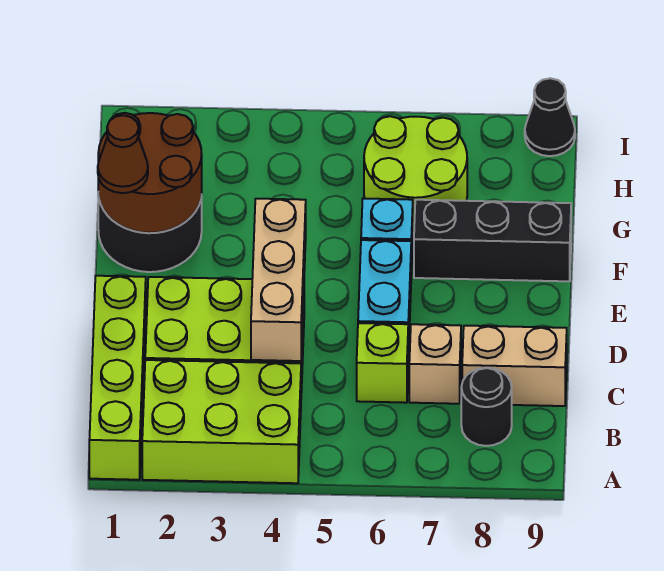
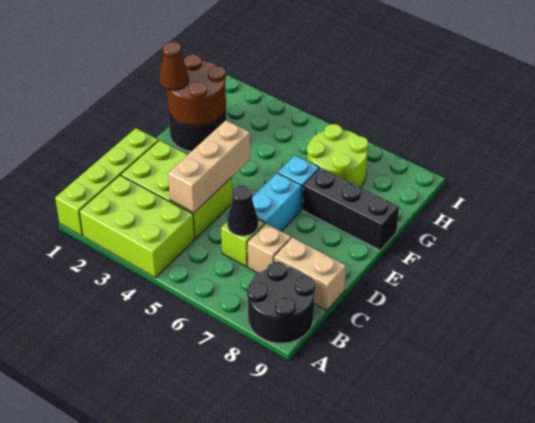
black 1x1 round brick [461,368,512,446] -> black 2x2 round brick [247,262,315,343]
black 1x1 cone [525,78,575,156] -> black 1x1 cone moved to [227,186,258,236]

